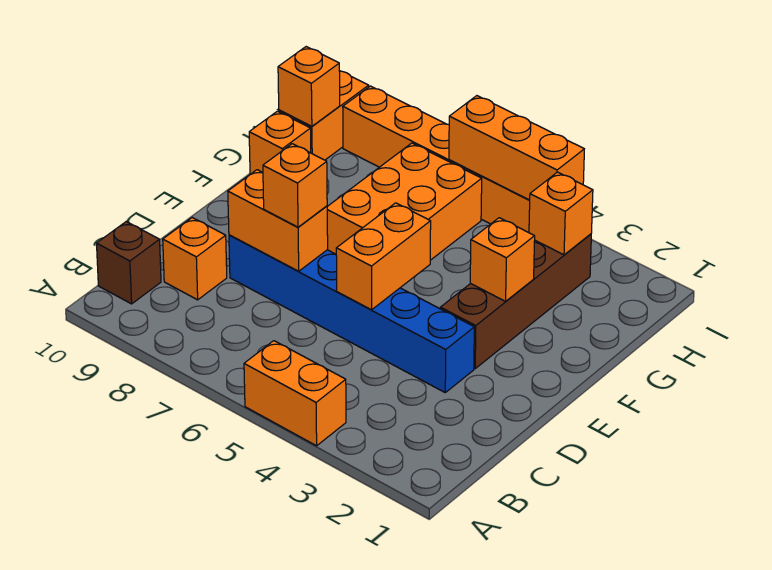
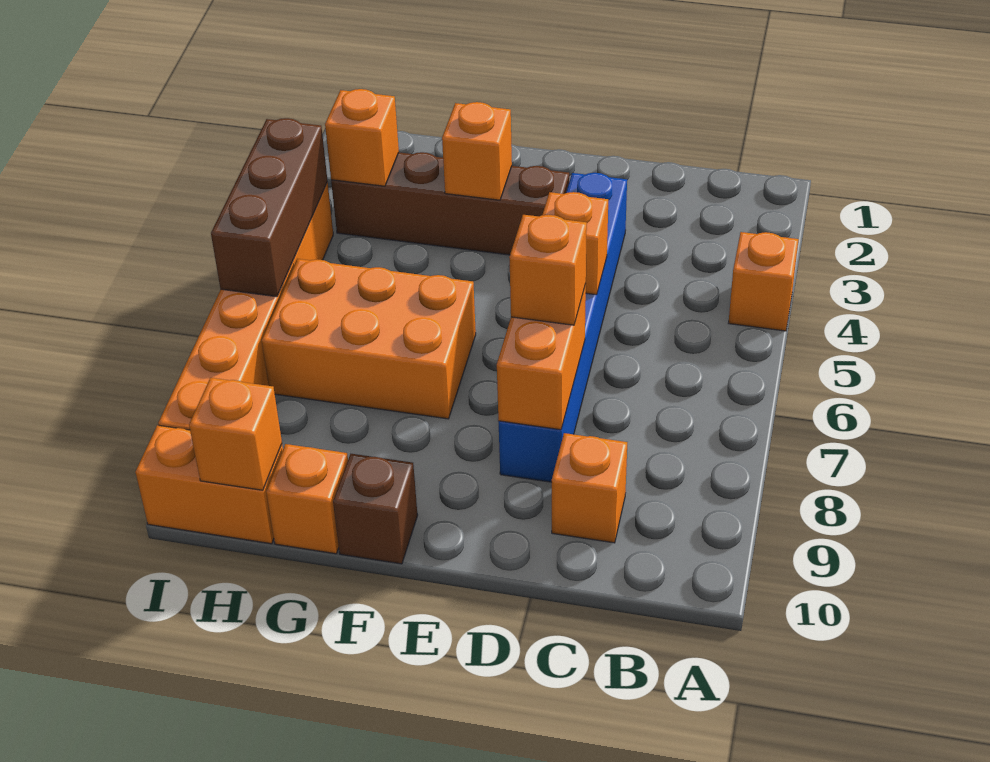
orange 1x2 brick [244,341,346,446] -> orange 1x1 brick [729,232,799,331]
brown 1x1 brick [97,222,161,304] -> brown 1x1 brick moved to [333,454,418,564]
orange 1x2 brick [336,203,431,310] -> orange 1x1 brick [542,192,608,295]
orange 1x3 brick [449,96,584,200] -> brown 1x3 brick [211,118,328,297]

